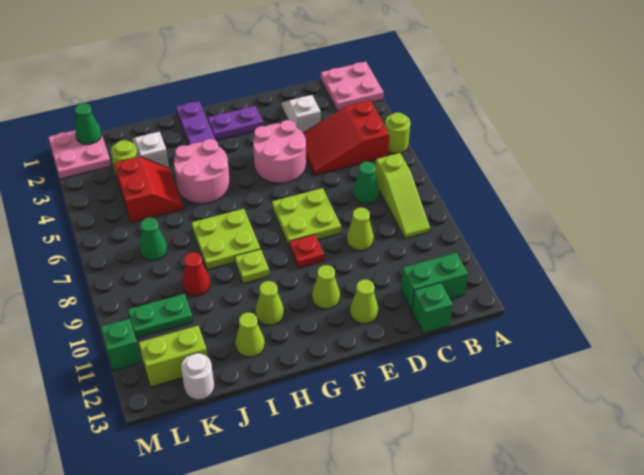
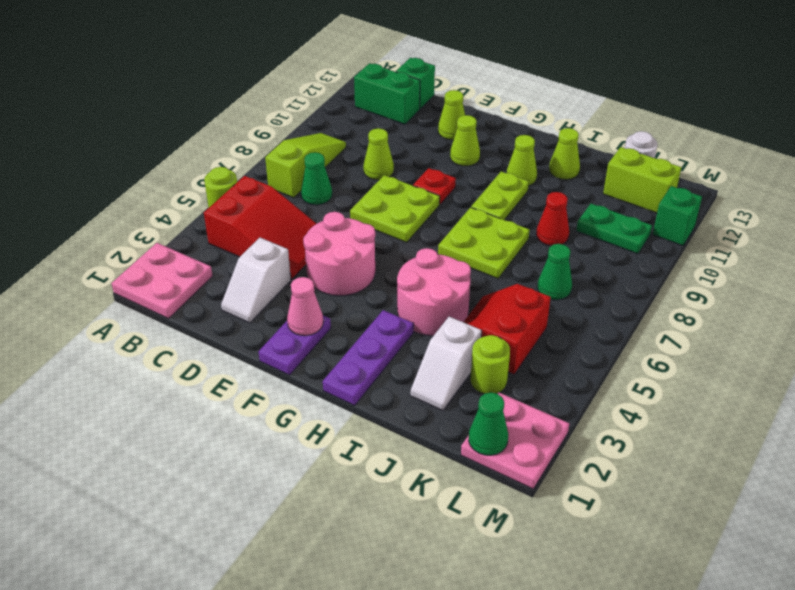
purple 1x2 plate [208,106,263,140] -> purple 1x2 plate turned to [259,316,331,375]
none -> pink 1x1 cone [287,277,323,336]
lime 1x1 plate [235,249,270,283] -> lime 1x2 plate [471,172,529,220]

